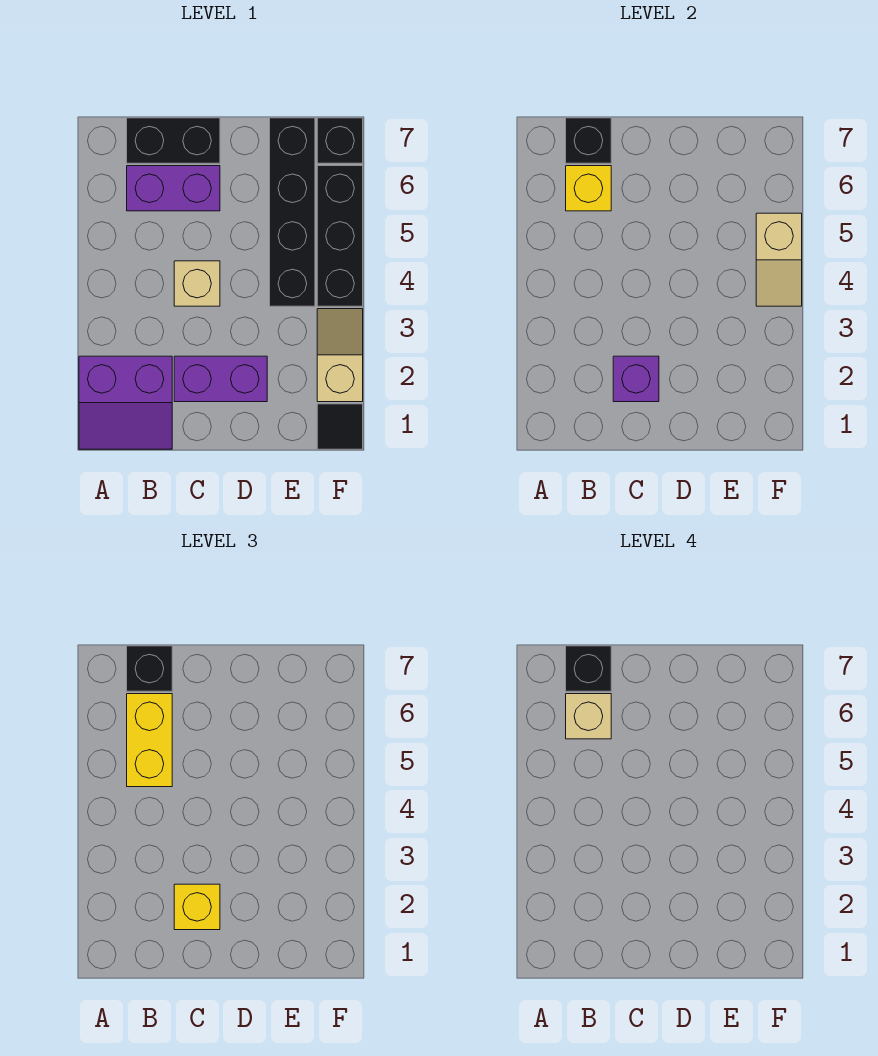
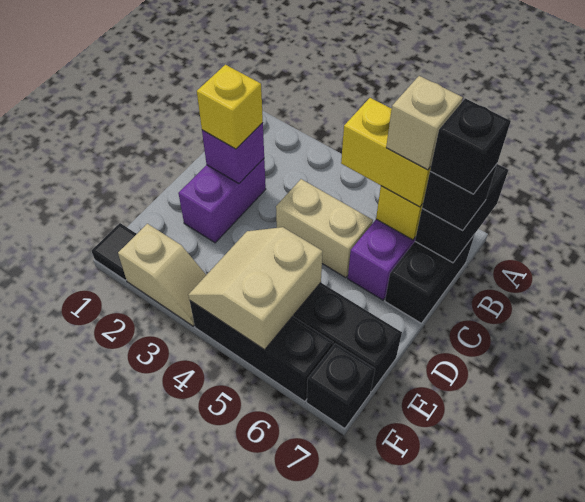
purple 2x2 slope [79,356,172,449] -> none
black 1x1 brick [566,118,611,163] -> black 1x2 brick [415,164,508,263]
tan 1x1 brick [174,261,220,306] -> tan 1x2 brick [276,179,373,278]
tan 1x2 slope [756,213,802,306] -> tan 2x2 slope [189,227,323,350]

